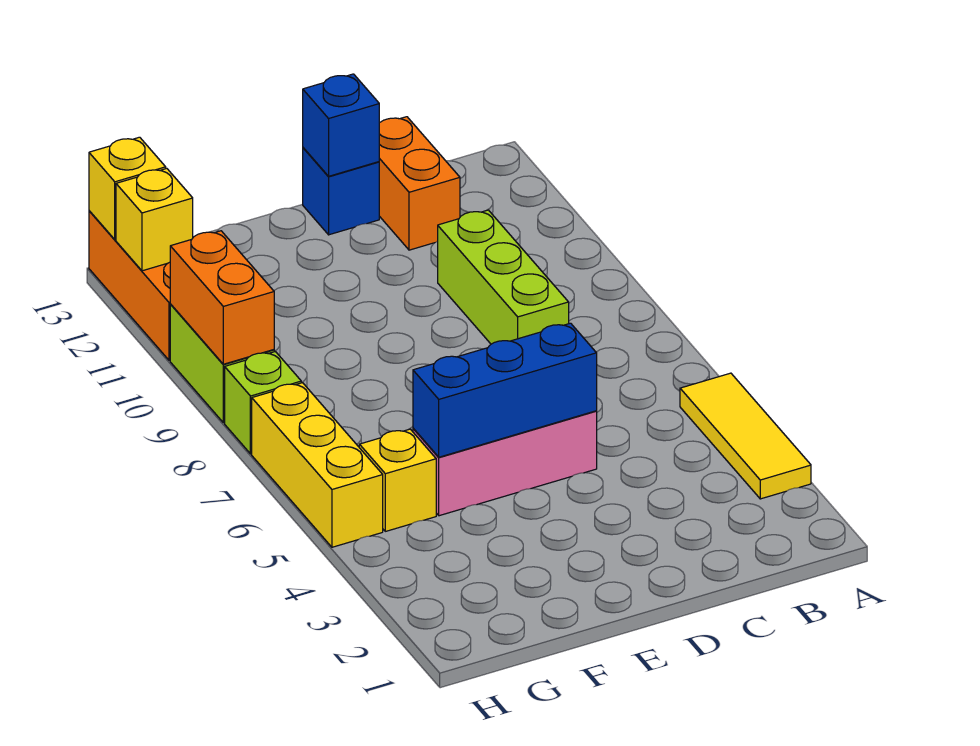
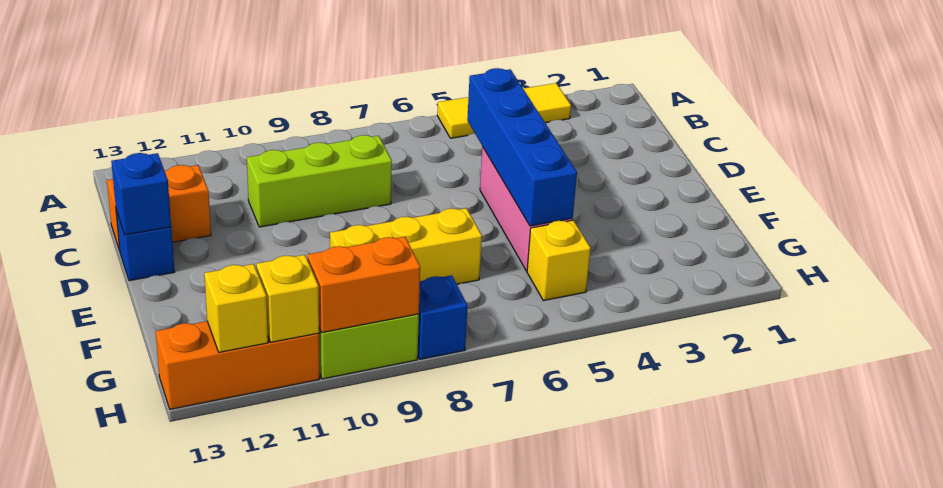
blue 1x3 brick [413,323,597,457] -> blue 1x4 brick [467,68,577,226]
yellow 1x3 brick [252,383,383,547] -> yellow 1x3 brick moved to [330,208,482,284]
lime 1x1 brick [225,352,301,454] -> blue 1x1 brick [418,275,468,359]
yellow 1x1 brick [89,137,166,240] -> yellow 1x1 brick moved to [256,255,319,342]

